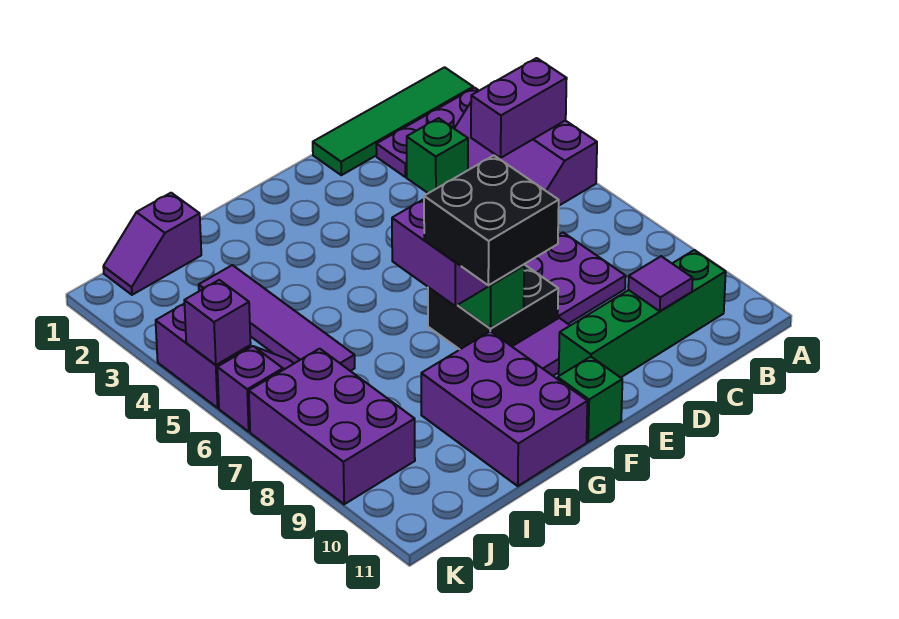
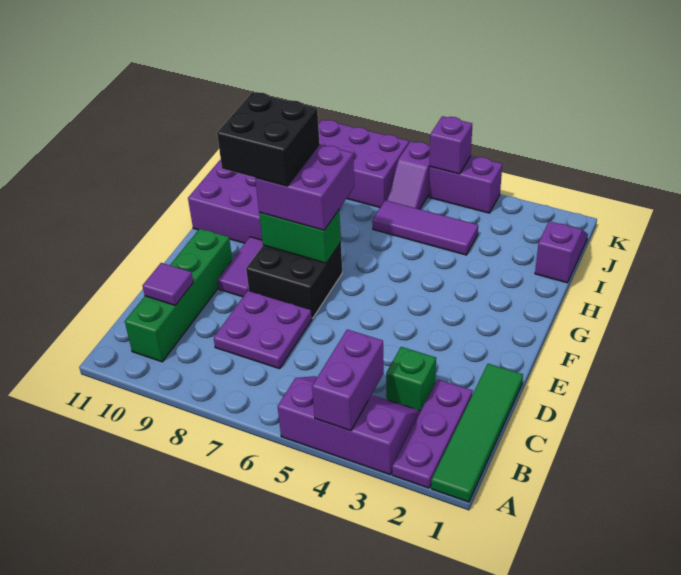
green 1x1 brick [558,357,622,442] -> none
purple 1x4 tile [199,265,355,371] -> purple 1x3 tile [372,200,478,255]

